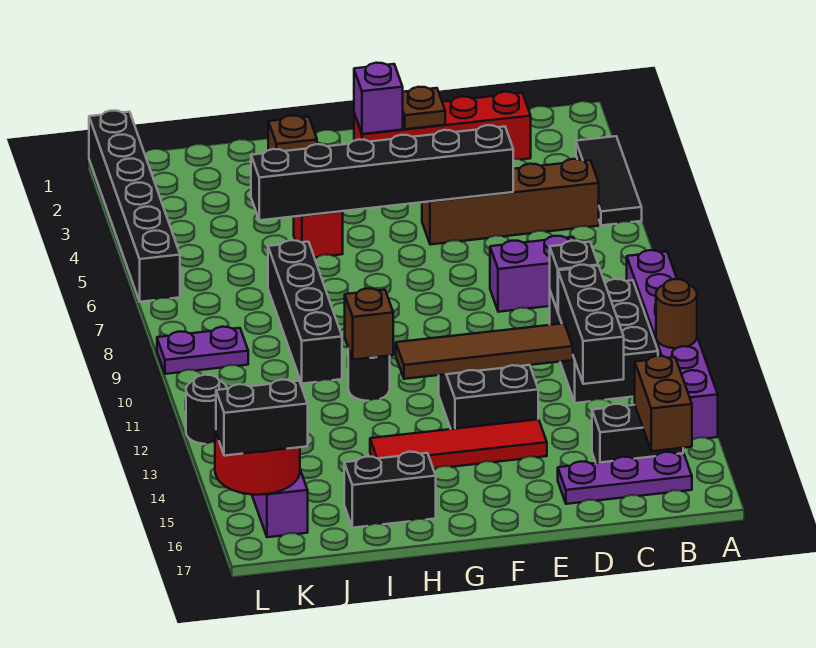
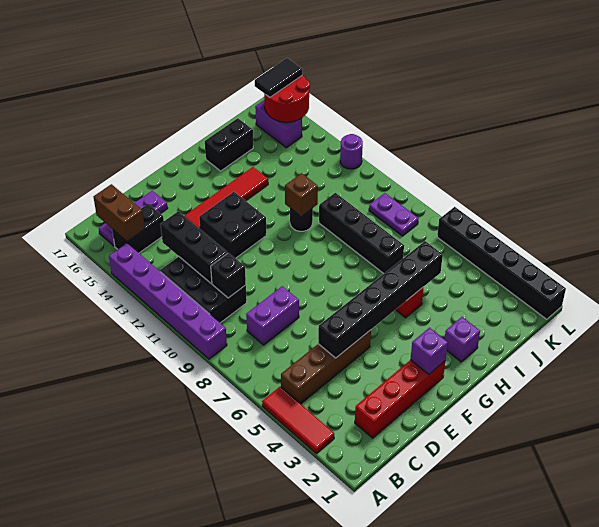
black 1x3 tile [576,136,642,225] -> red 1x3 tile [262,387,334,454]
brown 1x1 round brick [656,279,697,348] -> none
brown 1x4 tile [396,323,573,379] -> none
brown 1x1 plate [403,87,445,129] -> none
brown 1x1 brick [268,116,317,151] -> purple 1x1 brick [445,317,480,362]
purple 1x2 plate [157,327,248,374] -> purple 1x2 plate turned to [369,193,419,236]
black 1x2 brick [216,380,308,456] -> black 1x2 tile [255,58,302,97]
black 1x1 round brick [186,375,227,444] -> purple 1x1 round brick [340,134,363,169]

